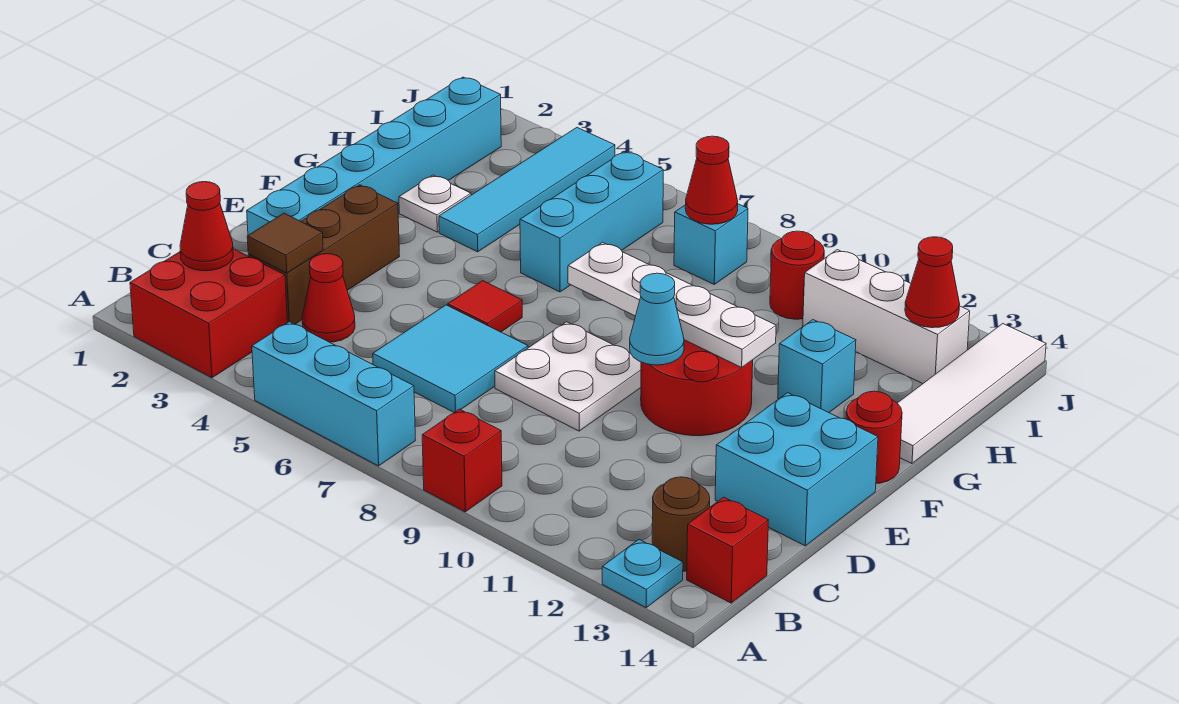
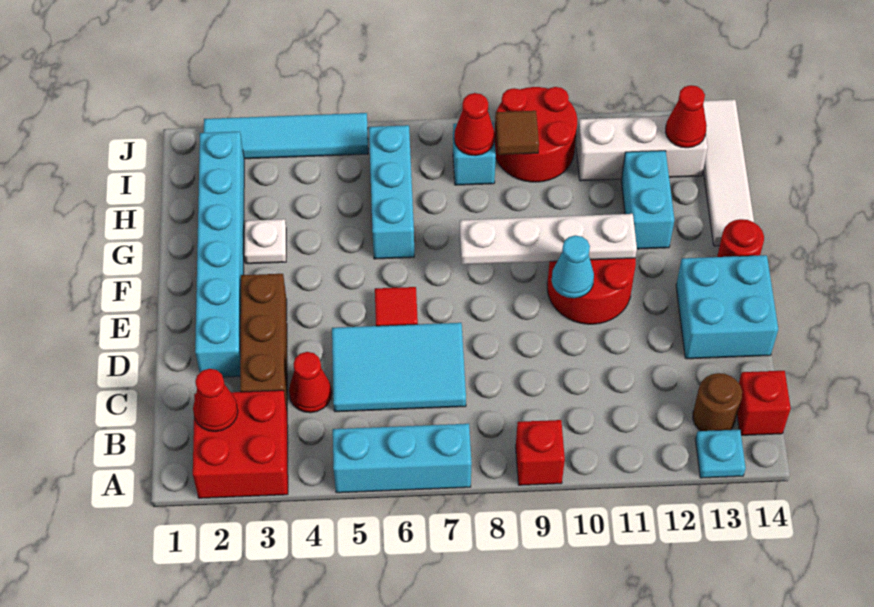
brown 1x1 tile [247,213,323,273] -> brown 1x1 tile moved to [495,111,539,155]
cyan 2x2 tile [373,305,528,412] -> cyan 2x3 tile [332,323,466,412]
white 2x2 plate [495,322,641,431] -> none
cyan 1x4 tile [439,128,615,252] -> cyan 1x4 tile turned to [204,113,368,159]
cyan 1x1 brick [778,320,856,413] -> cyan 1x2 brick [621,151,674,249]
red 1x1 round brick [770,231,824,319] -> red 2x2 round brick [495,87,577,182]

